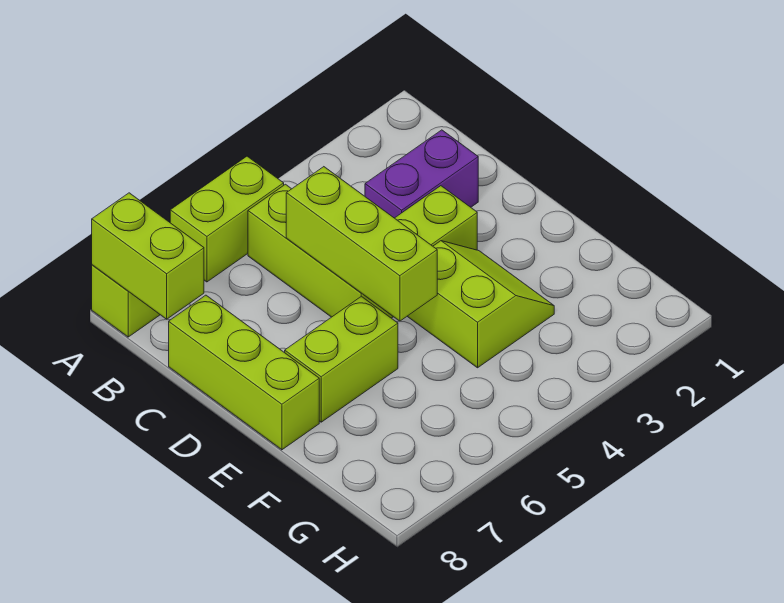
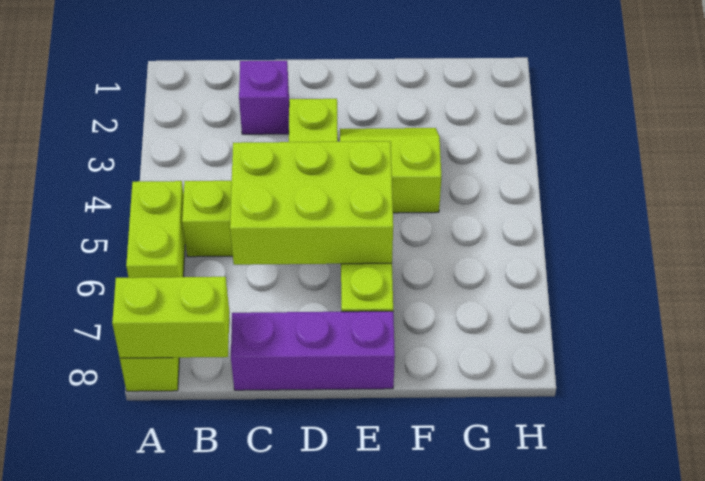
purple 1x2 brick [365,130,478,218] -> purple 1x1 brick [239,61,289,134]
lime 1x3 brick [286,167,437,321] -> lime 2x3 brick [230,141,393,265]
lime 1x3 brick [169,295,319,450] -> purple 1x3 brick [231,311,395,390]

